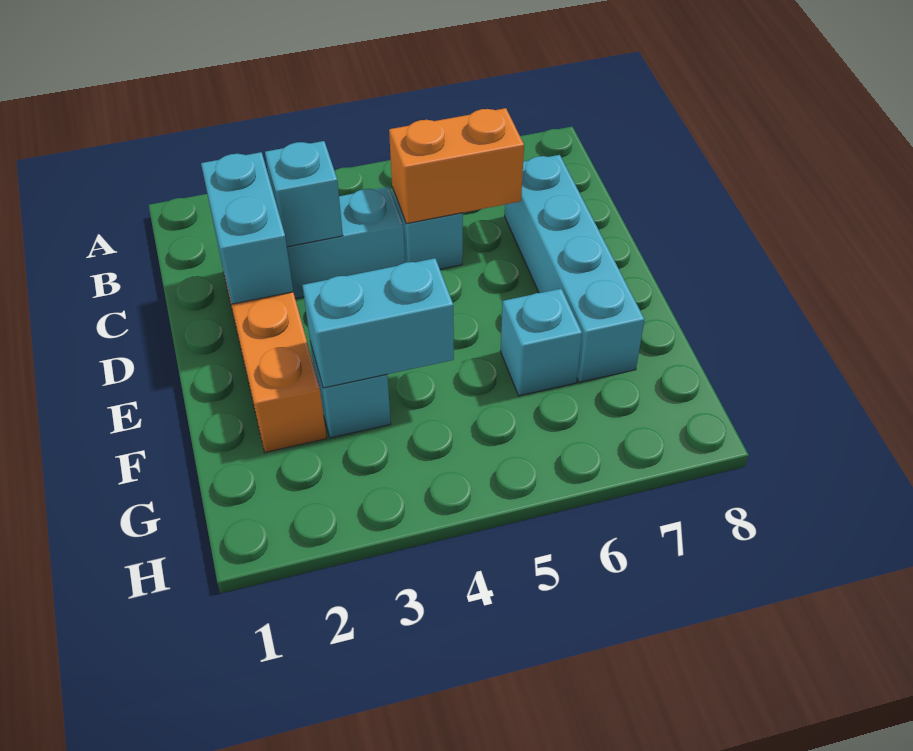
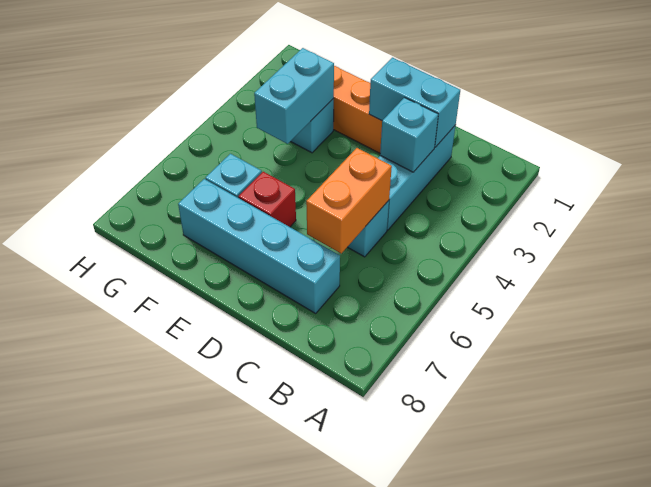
none -> red 1x1 brick [238,172,296,227]

